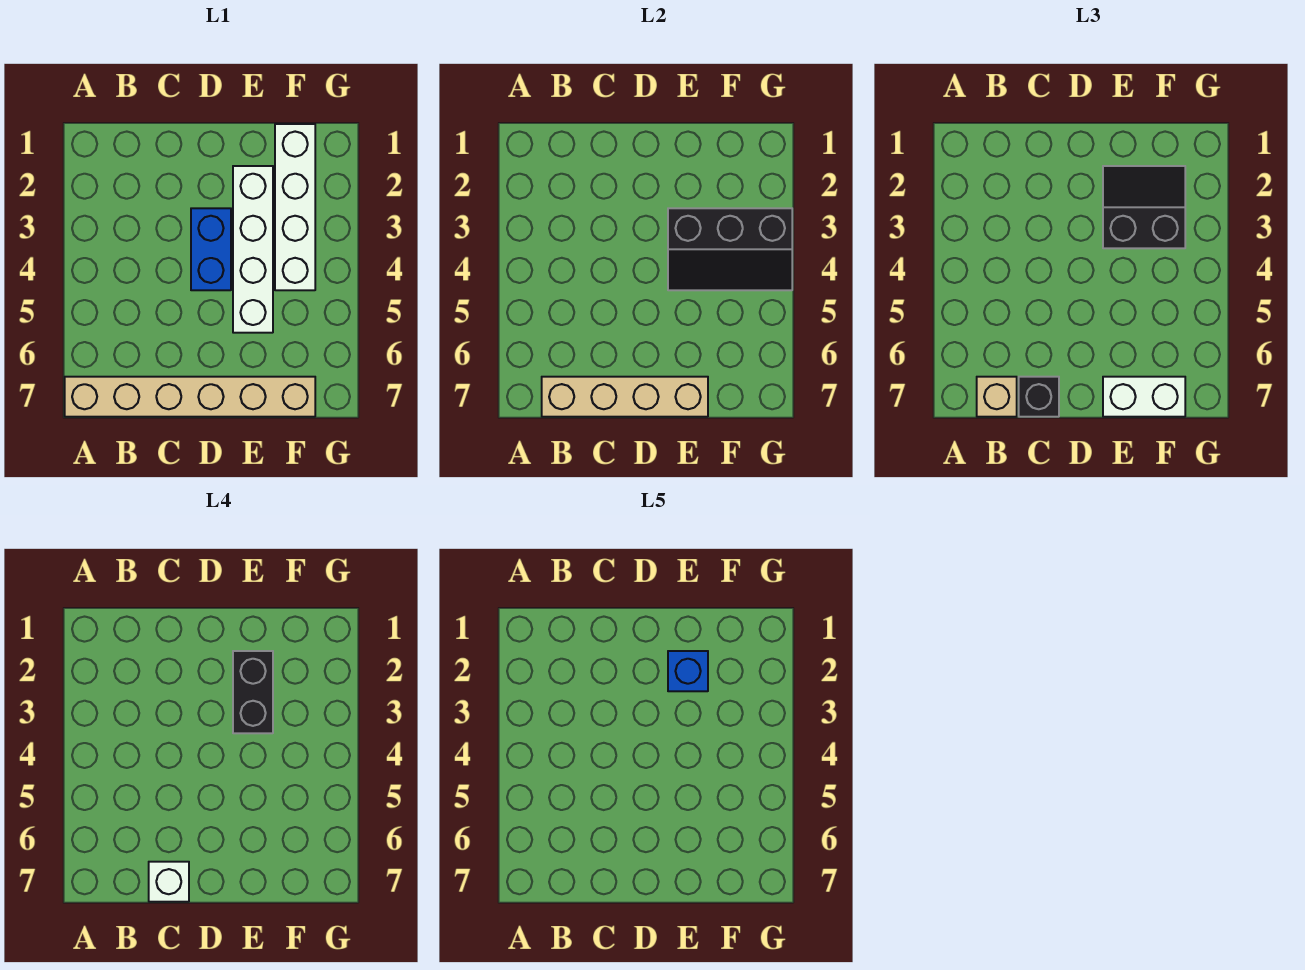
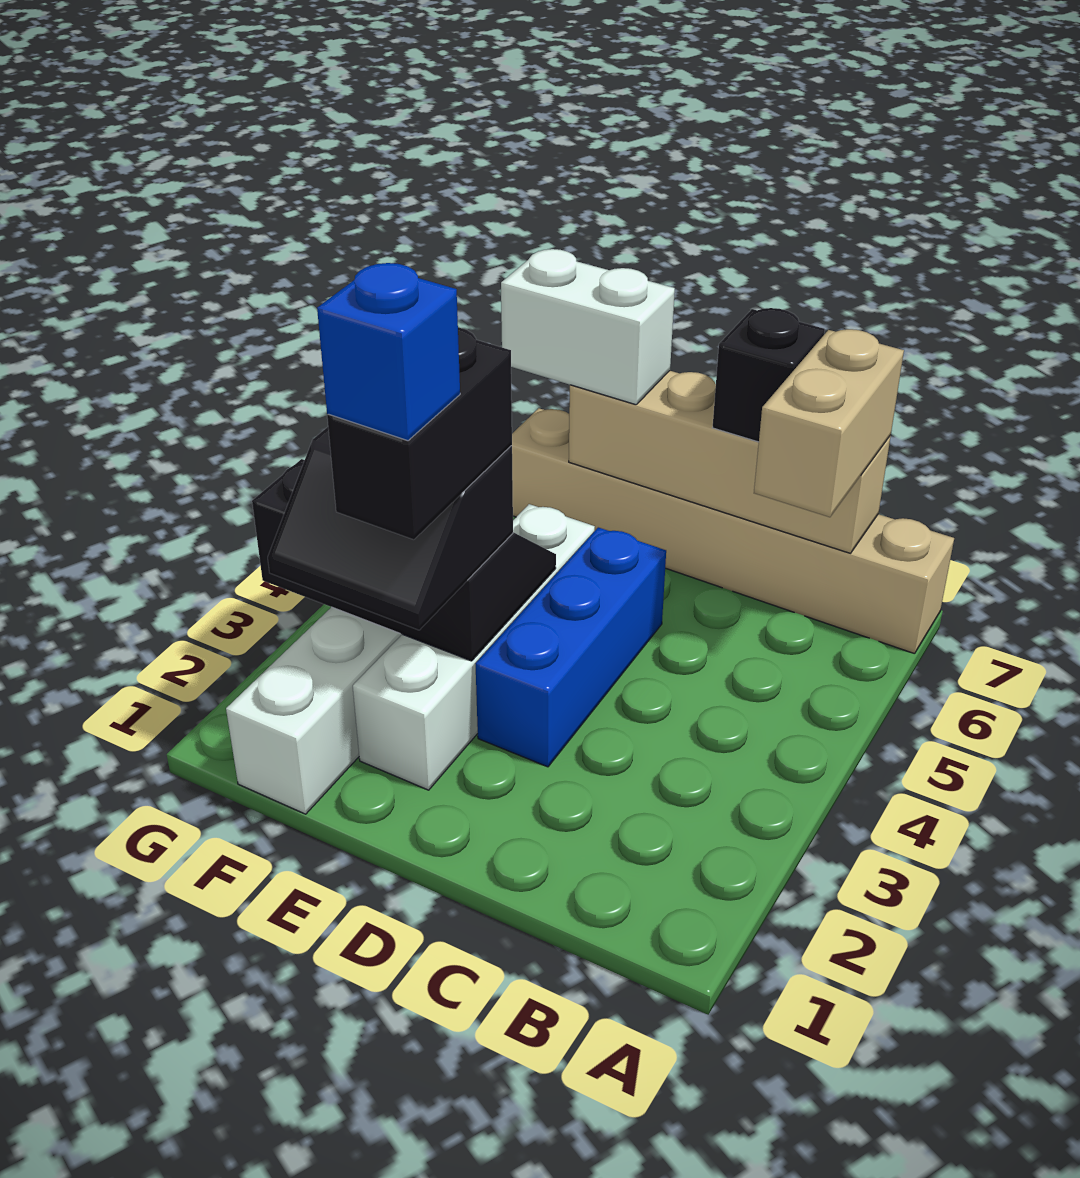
tan 1x1 brick [977,377,1017,417] -> tan 1x2 brick [754,329,904,517]
white 1x1 brick [149,862,189,902] -> none
blue 1x2 brick [191,208,231,290] -> blue 1x3 brick [475,527,666,767]

